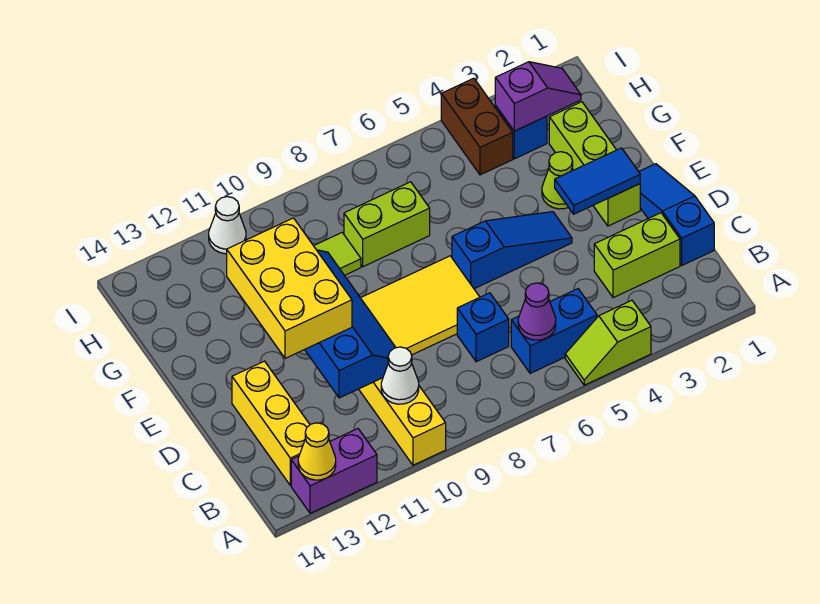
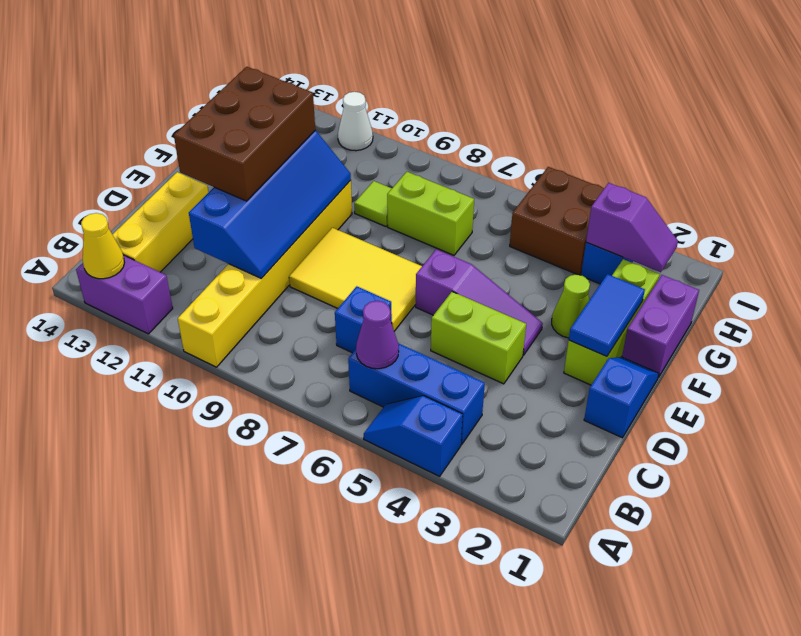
lime 1x2 slope [565,300,651,385] -> blue 1x2 slope [364,396,463,476]
blue 1x2 brick [511,289,597,373] -> blue 1x3 brick [348,343,485,444]
white 1x1 cone [381,347,419,404] -> none
blue 1x3 slope [639,164,714,265] -> blue 1x2 slope [584,357,659,438]
lime 1x2 brick [594,213,680,298] -> lime 1x2 brick moved to [431,292,526,384]
yellow 2x3 brick [227,218,352,358] -> brown 2x3 brick [174,67,315,201]
blue 1x2 tile [555,148,640,214] -> blue 1x2 tile turned to [569,274,645,356]
blue 1x3 slope [452,212,572,289] -> purple 1x3 slope [416,249,543,355]
none -> purple 1x2 brick [622,275,699,378]
brown 1x2 brick [441,78,513,175] -> brown 2x2 brick [510,167,604,275]

